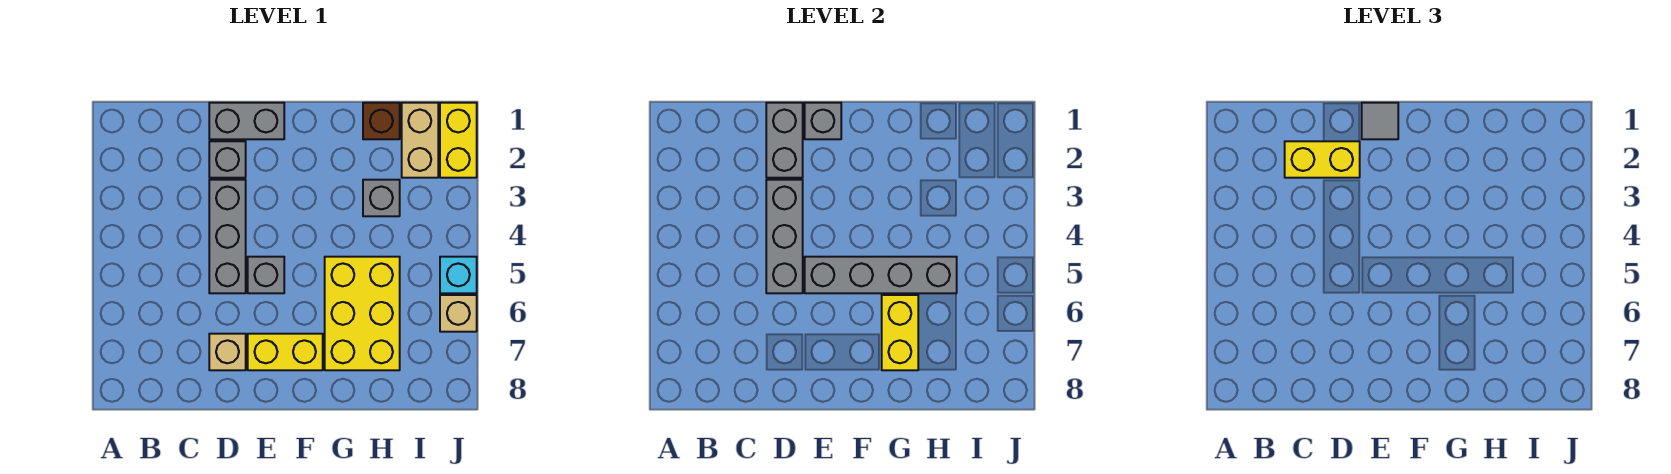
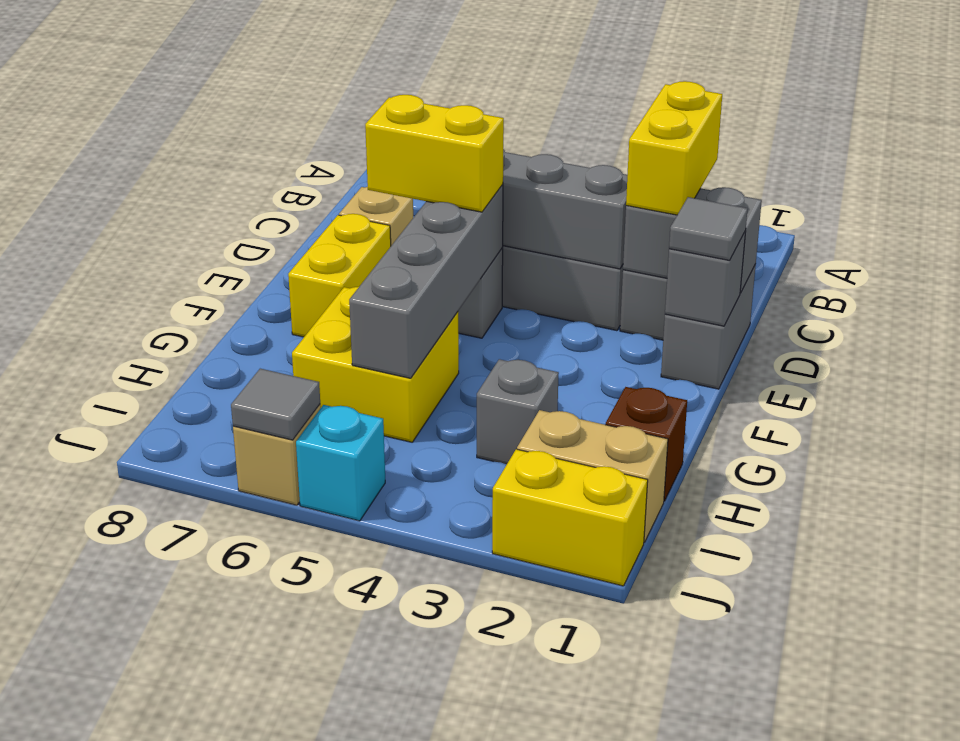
yellow 2x3 brick [325,257,400,370] -> yellow 2x2 brick [292,287,459,442]
yellow 1x2 brick [882,295,918,370] -> yellow 1x2 brick moved to [365,95,504,212]
none -> grey 1x1 tile [231,369,320,440]

